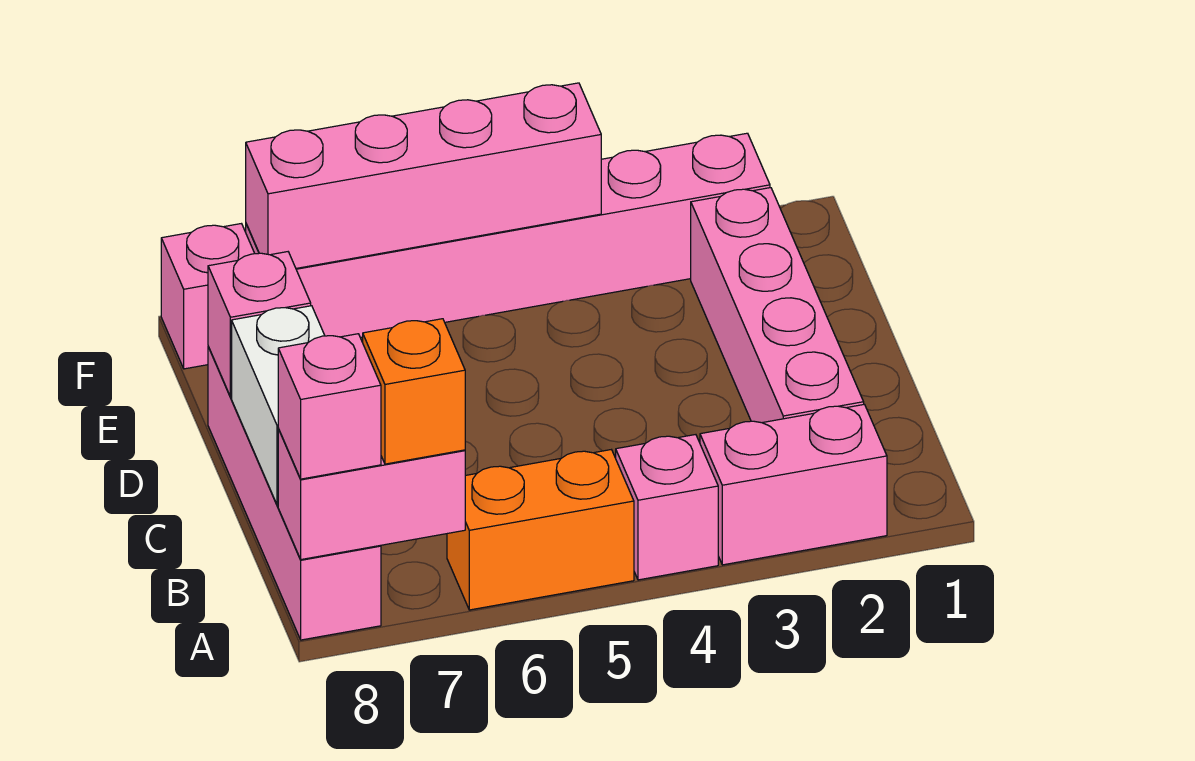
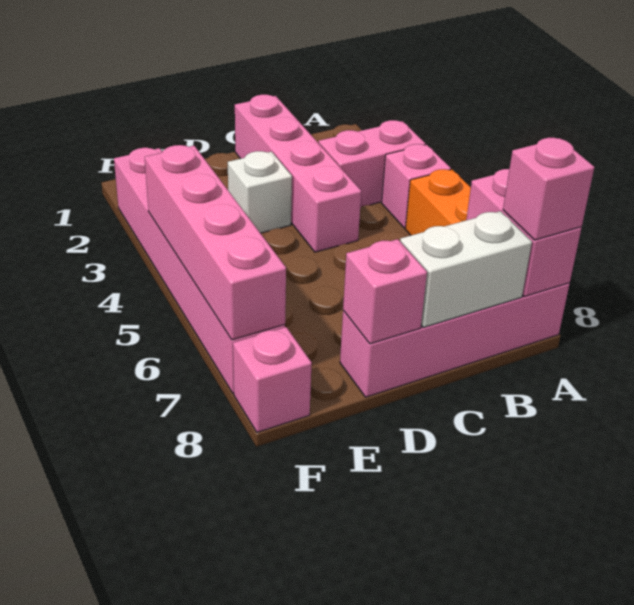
pink 1x2 brick [700,404,887,565] -> pink 1x2 brick turned to [319,120,425,207]
orange 1x1 brick [363,319,465,464] -> none
pink 1x4 brick [691,188,864,423] -> pink 1x4 brick turned to [235,95,361,252]
none -> white 1x1 brick [228,151,292,233]

